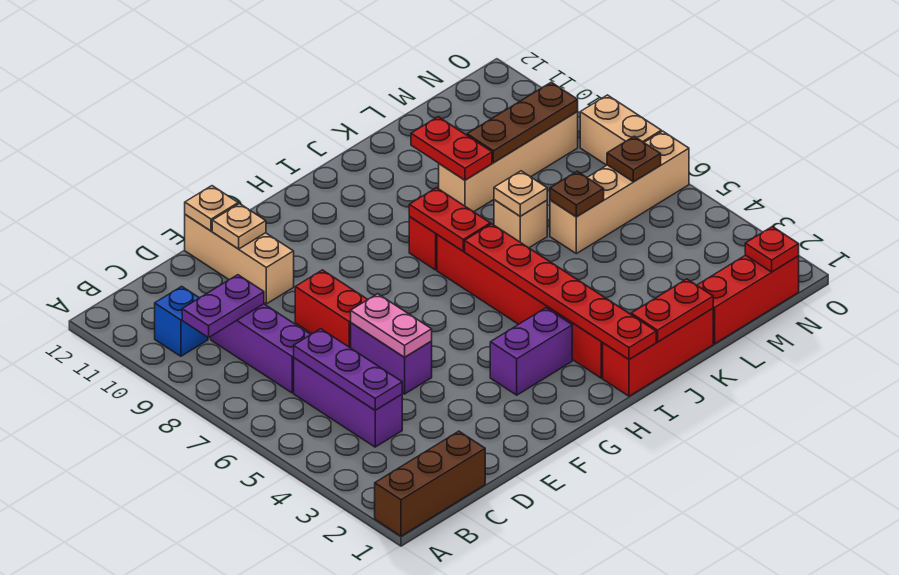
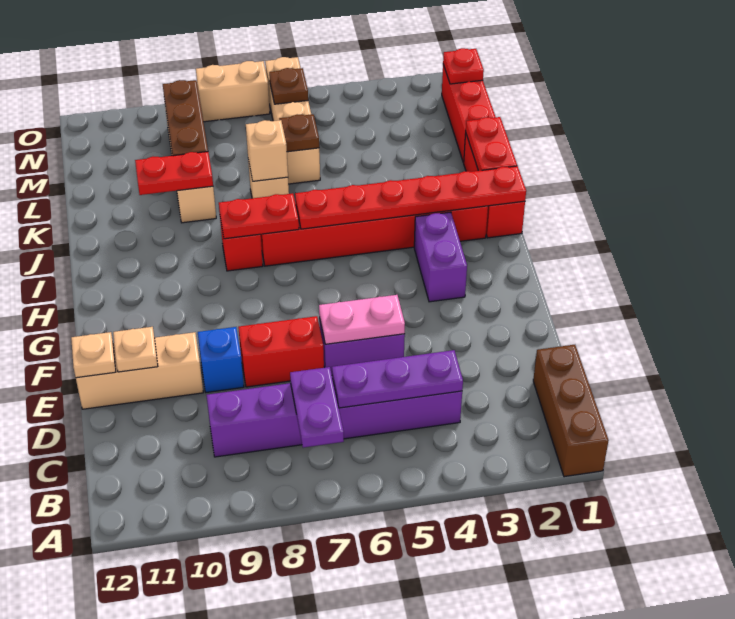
purple 1x2 plate [182,275,264,338] -> purple 1x2 plate moved to [290,367,344,448]
blue 1x1 brick [155,286,208,356] -> blue 1x1 brick moved to [198,327,244,392]
tan 1x1 plate [494,171,547,216] -> tan 1x1 brick [246,120,288,181]

